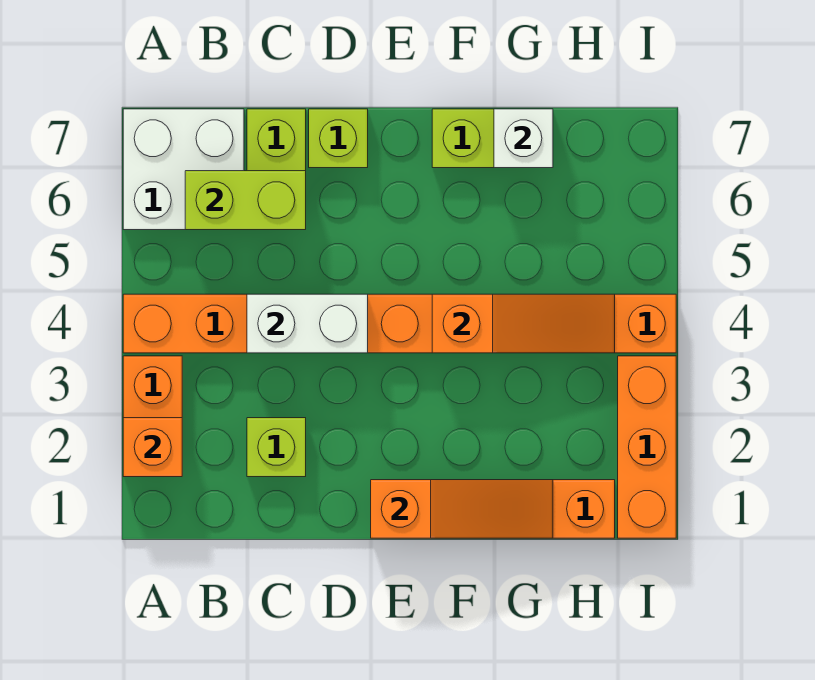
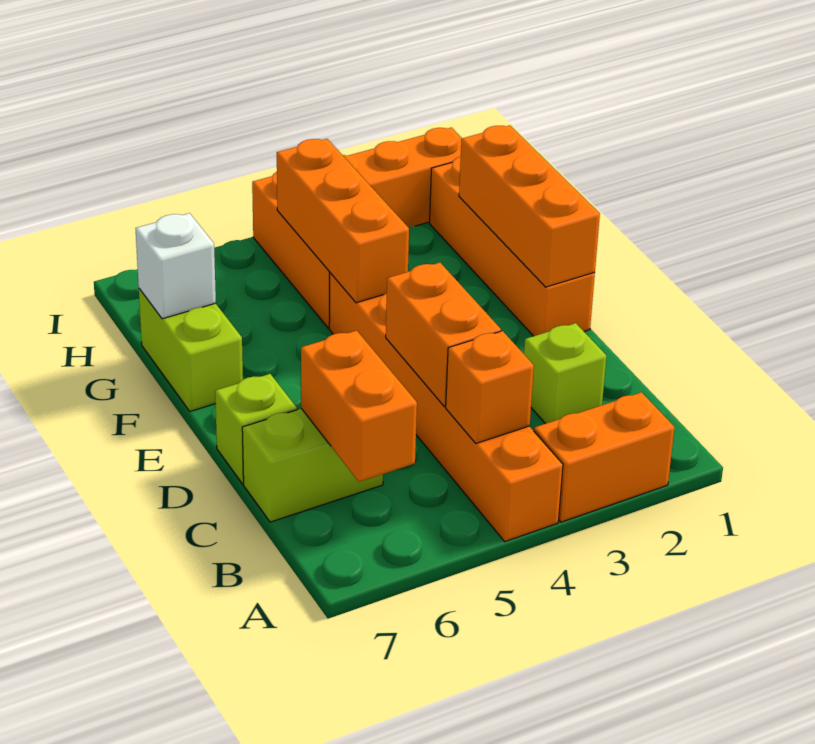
orange 1x1 brick [123,418,182,477] -> orange 1x1 brick moved to [446,331,534,443]
white 2x2 brick [123,109,244,230] -> none
lime 1x2 brick [185,171,306,230] -> orange 1x2 brick [301,330,417,482]
white 1x2 brick [247,294,368,353] -> orange 1x2 brick [386,263,501,406]
orange 1x3 slope [371,480,553,538] -> orange 1x3 brick [459,125,600,287]
orange 1x3 slope [432,294,615,353] -> orange 1x3 brick [277,139,409,303]

